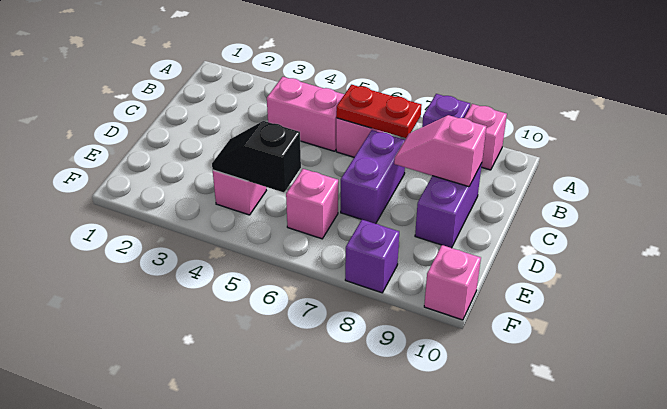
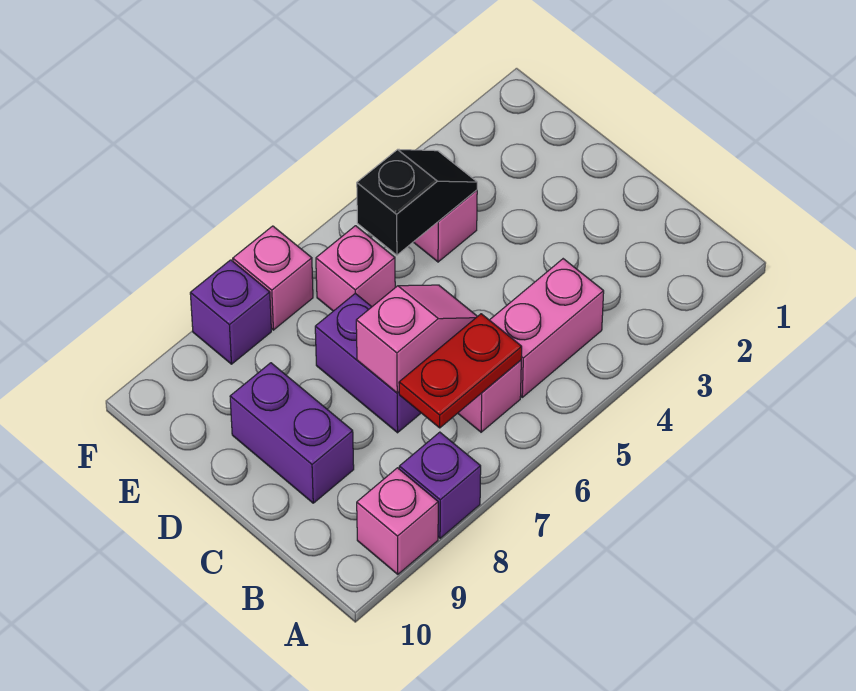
pink 1x2 slope [394,115,486,187] -> pink 1x2 slope moved to [356,285,478,393]
pink 1x1 brick [424,245,481,320] -> pink 1x1 brick moved to [233,226,313,330]

